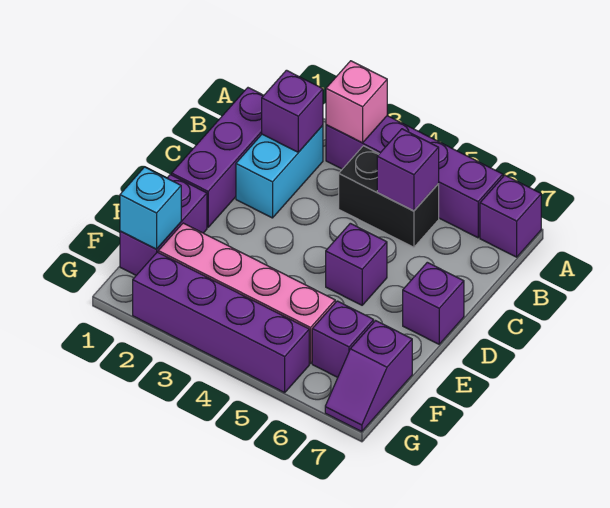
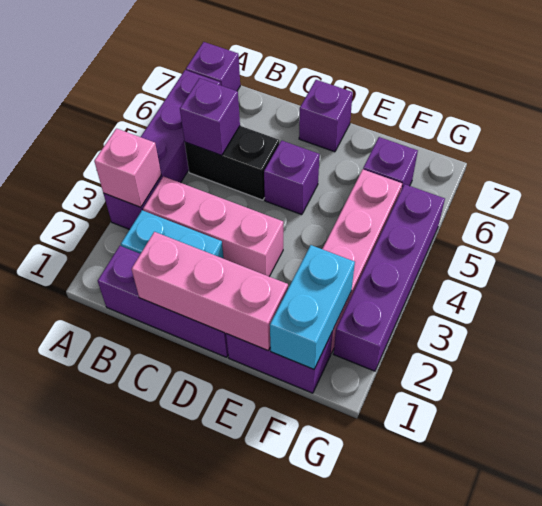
purple 1x1 brick [262,70,323,152] -> none
none -> pink 1x3 brick [143,176,283,276]
black 1x2 brick [339,146,439,247] -> black 1x2 brick turned to [185,126,279,200]
none -> pink 1x3 brick [132,232,288,350]
cyan 1x1 brick [120,167,181,249] -> cyan 1x2 brick [270,245,355,369]
purple 1x2 slope [325,321,412,432] -> none

